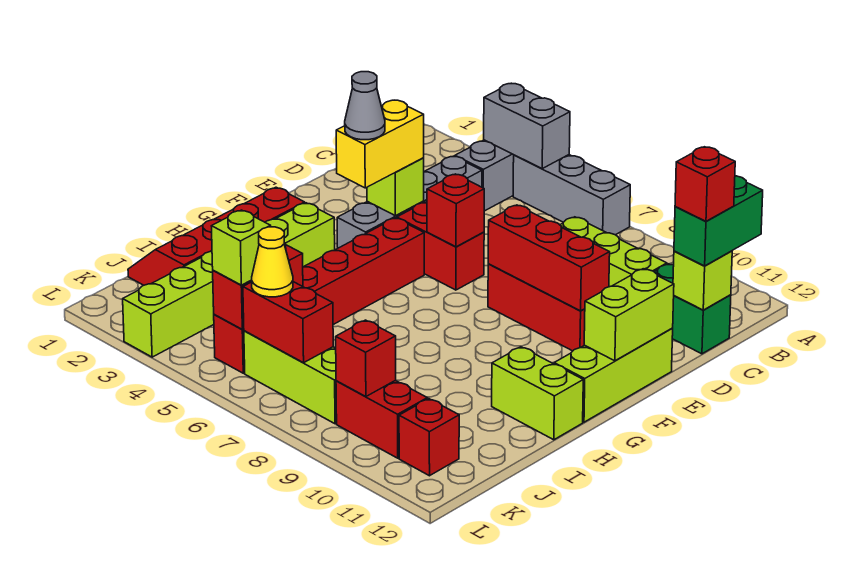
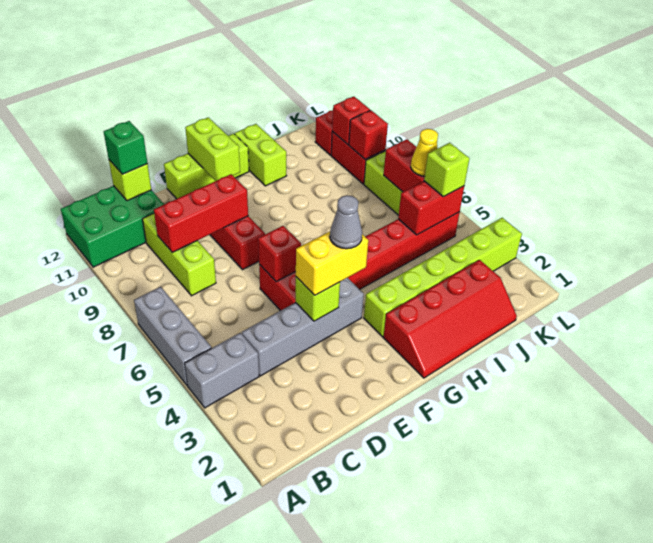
grey 1x2 brick [484,83,570,169] -> none
green 1x2 brick [674,176,763,266] -> green 1x1 brick [104,121,148,174]
green 1x2 brick [655,264,731,354] -> green 2x3 brick [61,186,164,267]
red 1x1 brick [675,147,735,221] -> red 1x1 brick moved to [332,96,370,145]
red 1x3 brick [488,205,610,311] -> red 1x3 brick turned to [154,174,248,252]
lime 1x2 brick [584,269,674,361] -> lime 1x2 brick turned to [185,117,240,181]

